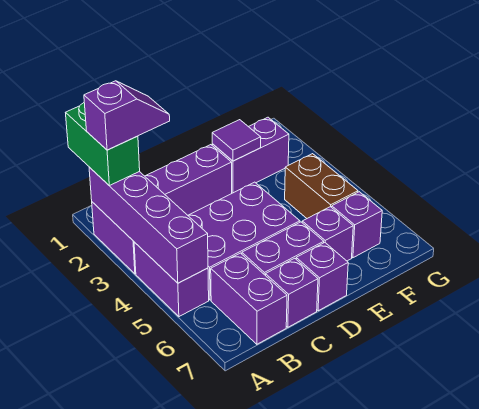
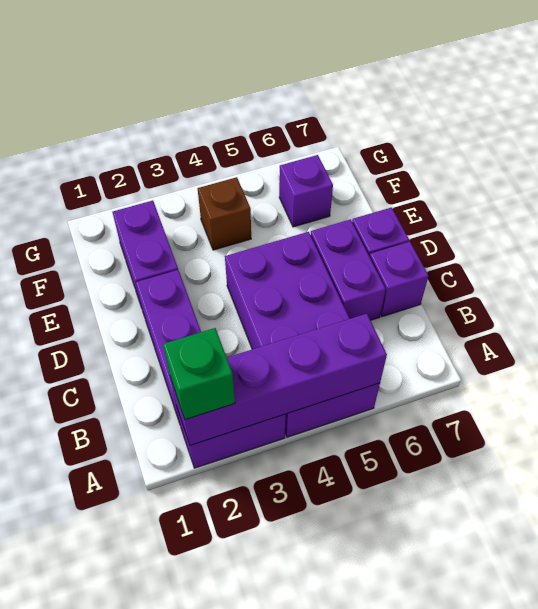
green 1x2 brick [66,103,140,186] -> green 1x1 brick [163,328,235,420]
purple 1x2 slope [84,81,170,150] -> none
purple 1x2 brick [211,253,287,344] -> none
purple 1x1 tile [212,120,261,161] -> none
purple 1x1 brick [302,207,353,261] -> none
brown 1x2 brick [285,154,358,218] -> brown 1x1 brick [198,177,251,250]

